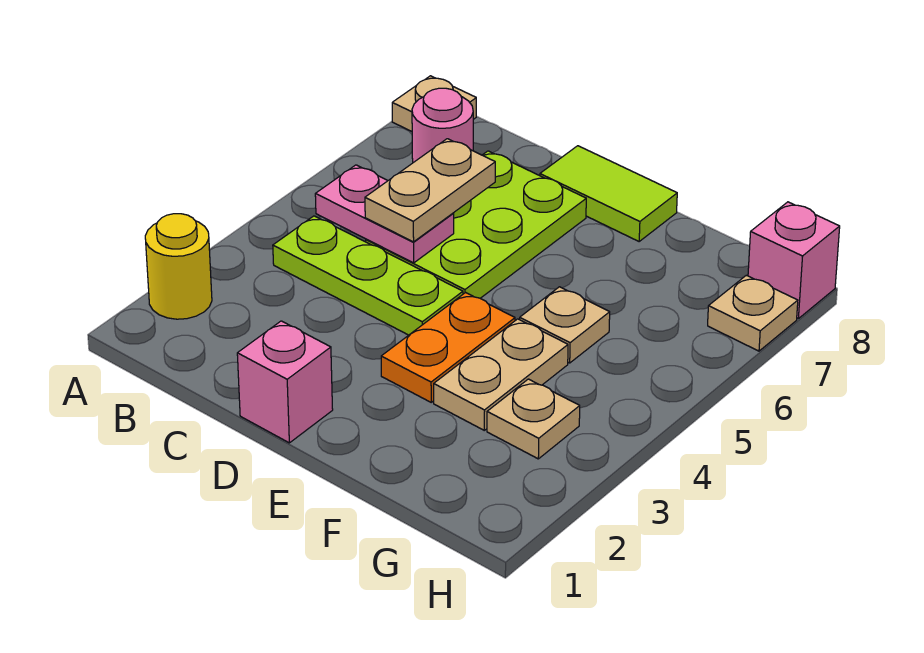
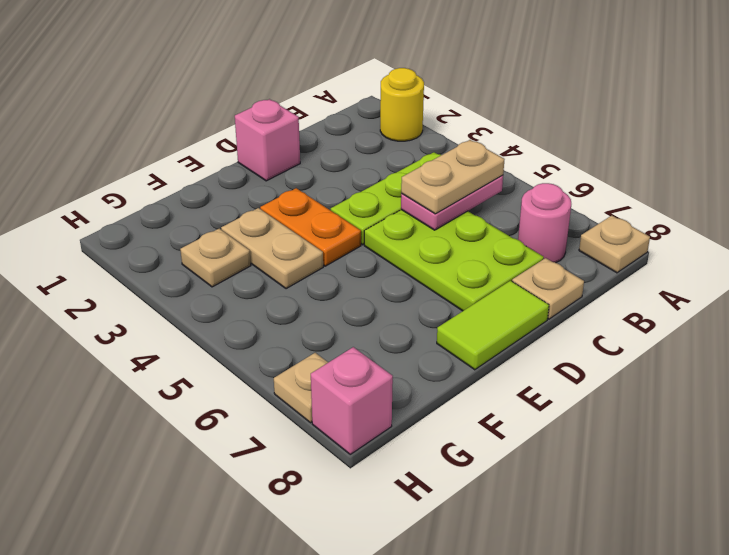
tan 1x2 plate [365,139,495,242] -> tan 1x2 plate turned to [401,140,505,214]
tan 1x1 plate [520,287,610,363] -> tan 1x1 plate moved to [512,258,584,319]

